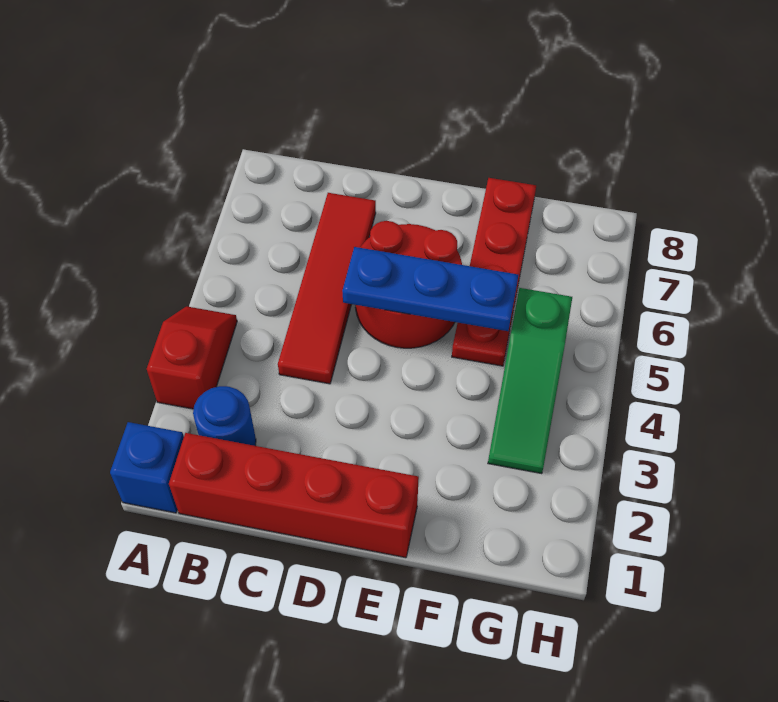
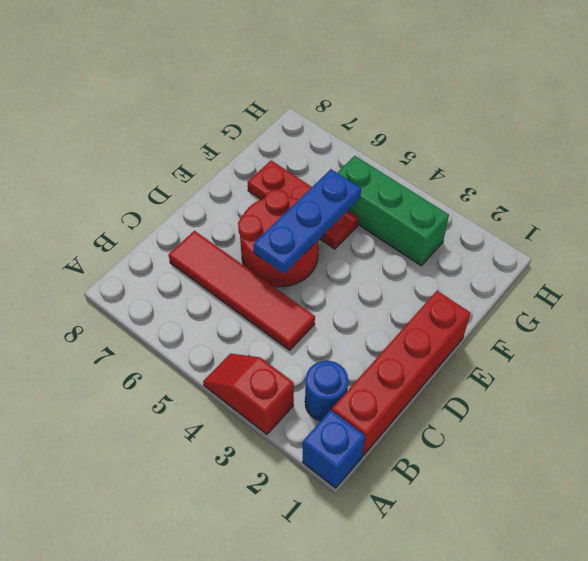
red 1x4 plate [452,178,536,366] -> red 1x3 plate [248,161,358,249]
green 1x3 slope [488,288,572,474] -> green 1x3 brick [337,156,449,266]

